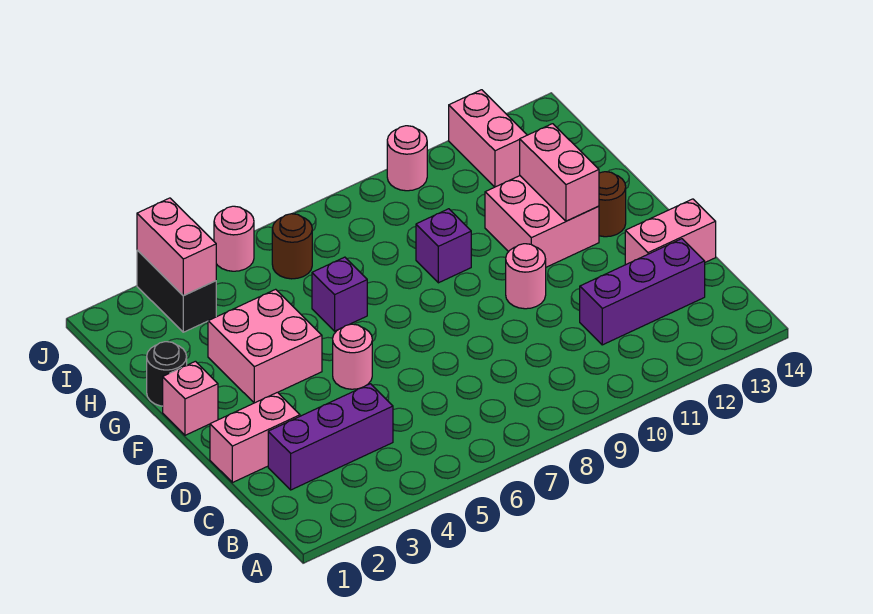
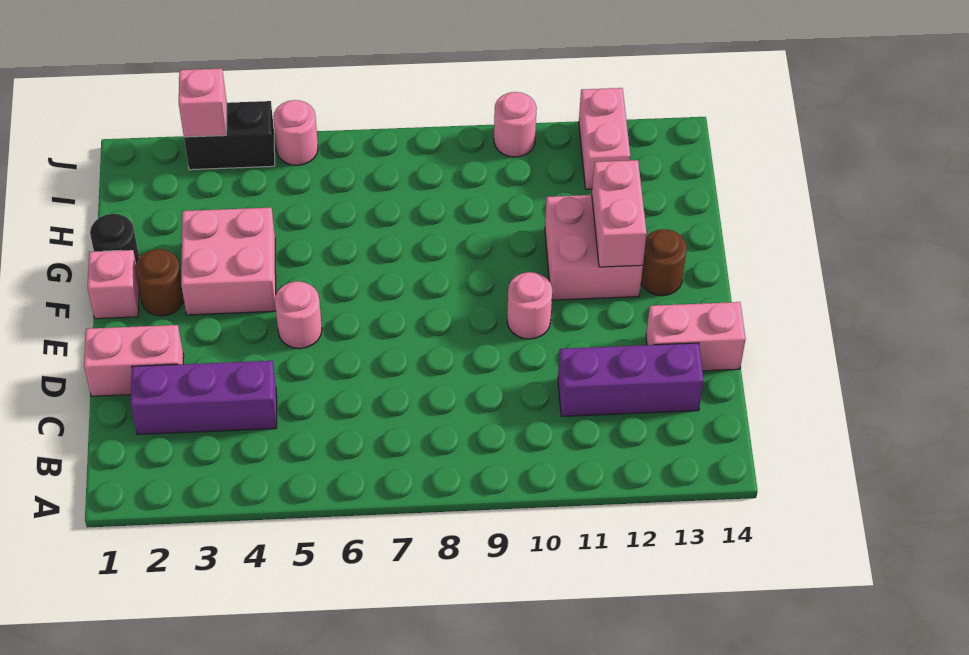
purple 1x1 brick [312,257,367,331] -> none
purple 1x1 brick [416,209,471,283] -> none
black 1x2 brick [137,250,216,332] -> black 1x2 brick turned to [184,101,275,170]
pink 1x2 brick [137,198,216,296] -> pink 1x1 brick [179,68,227,137]
brown 1x1 round brick [272,214,312,279] -> brown 1x1 round brick moved to [135,249,184,316]

